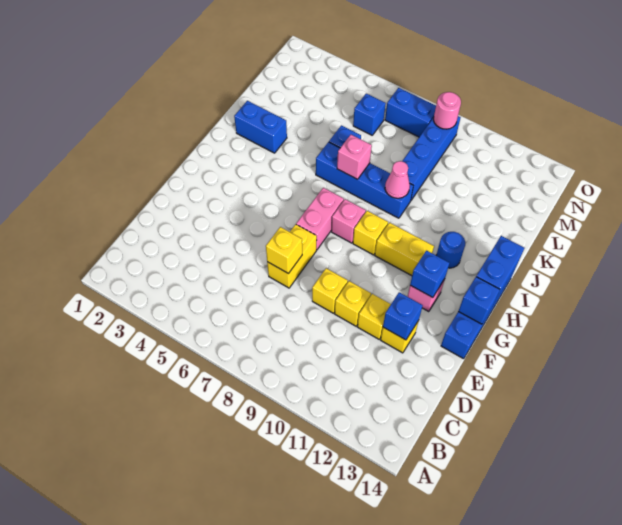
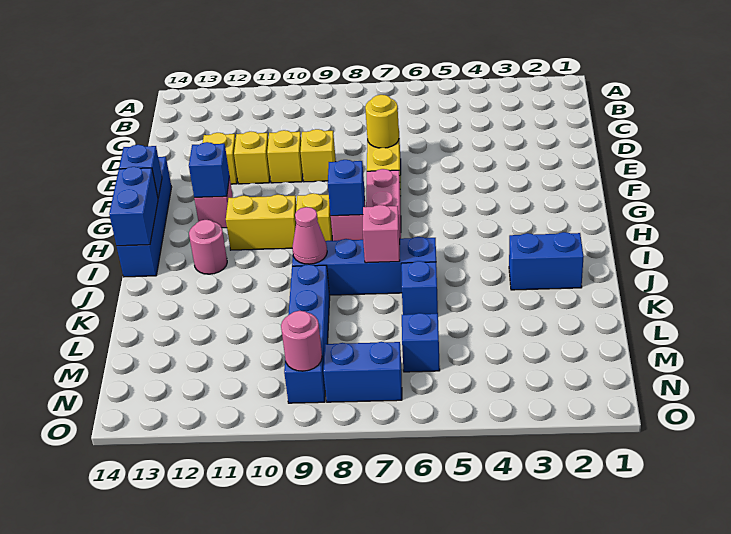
yellow 1x1 brick [266,227,302,274] -> yellow 1x1 round brick [365,95,399,148]
blue 1x1 brick [383,292,423,340] -> blue 1x1 brick moved to [328,160,365,216]
blue 1x1 round brick [436,232,465,268] -> pink 1x1 round brick [189,220,227,274]

